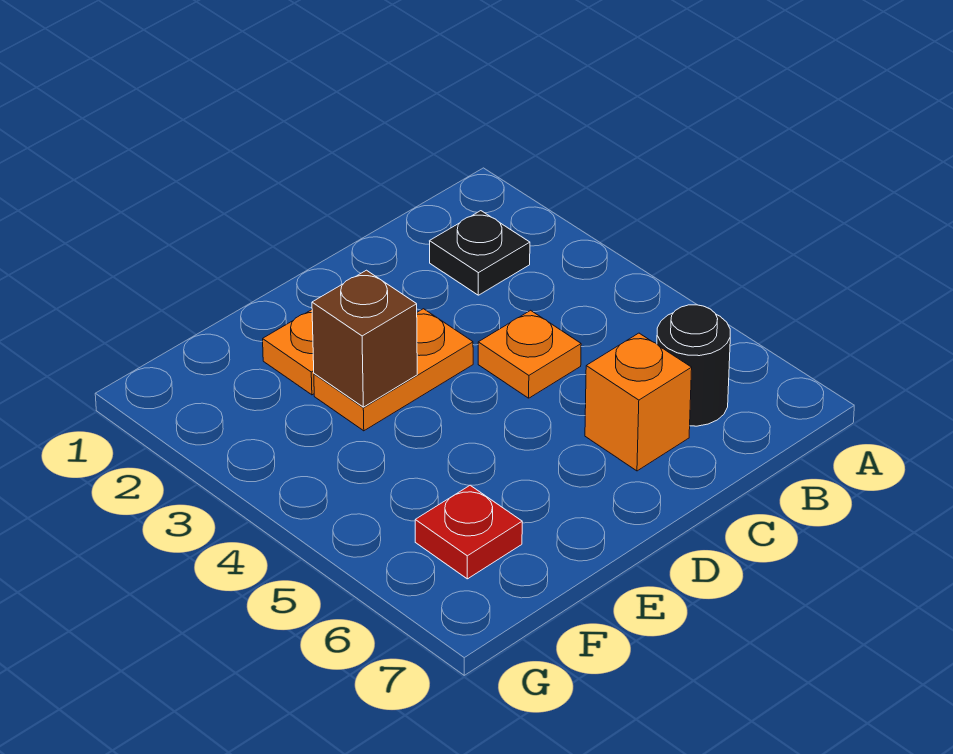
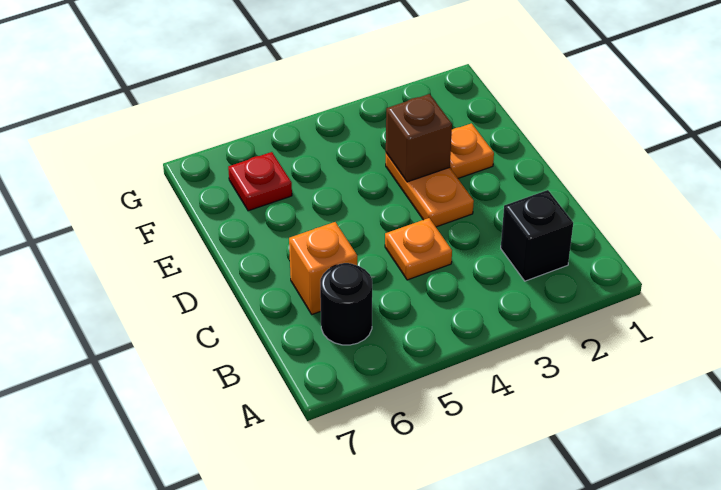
black 1x1 plate [430,211,530,295] -> black 1x1 brick [501,190,573,281]

